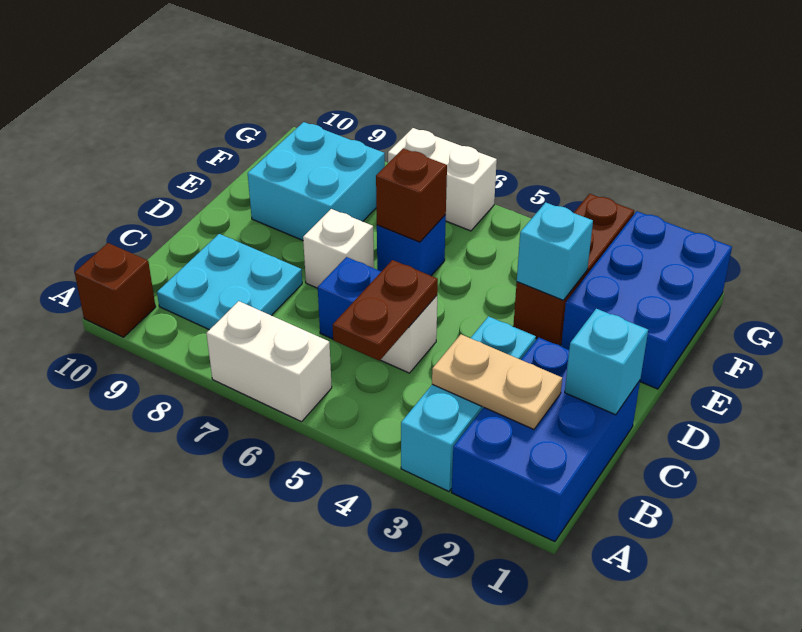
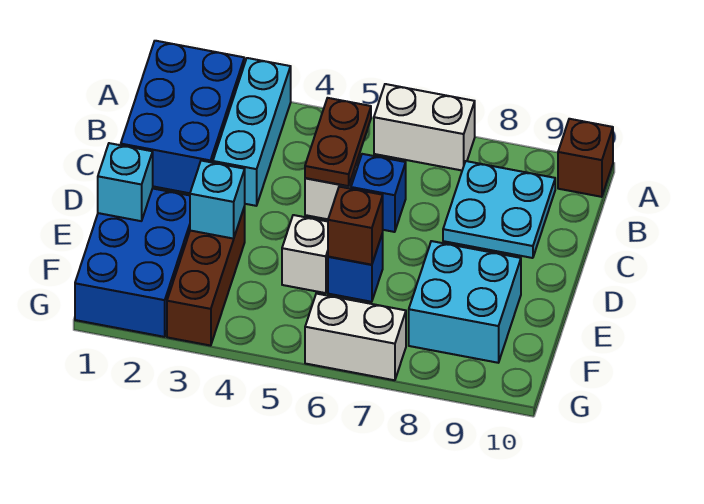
tan 1x2 plate [432,334,562,429] -> none
cyan 1x1 brick [565,309,648,415] -> cyan 1x1 brick moved to [98,143,153,221]
white 1x1 brick [303,209,374,288] -> white 1x1 brick moved to [282,215,328,293]

